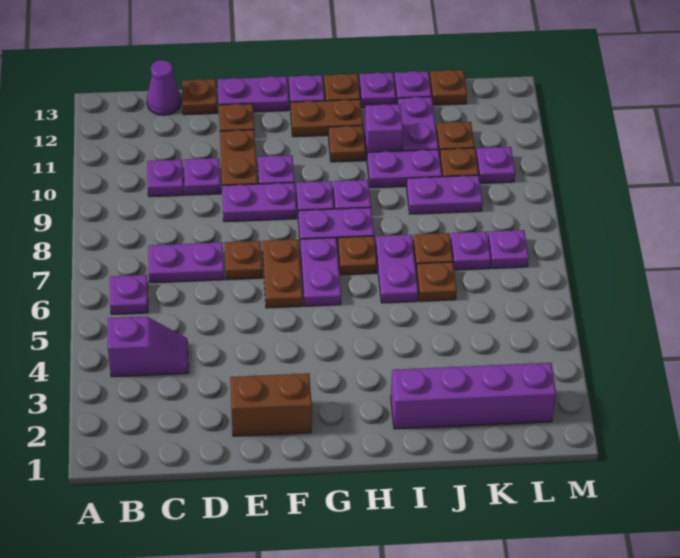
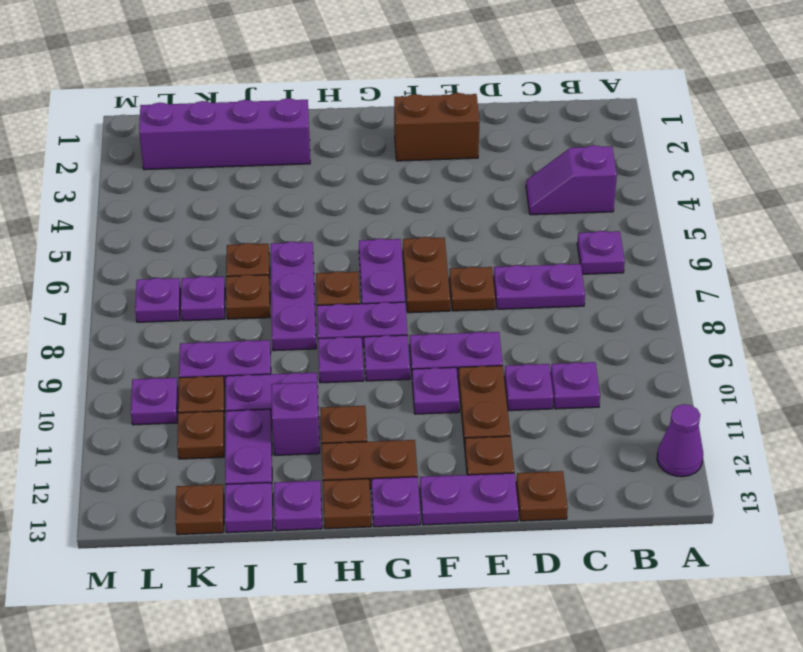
purple 1x1 cone [147,60,181,115] -> purple 1x1 cone moved to [657,404,703,477]
purple 1x2 plate [375,235,418,303] -> purple 1x3 plate [271,242,316,351]

